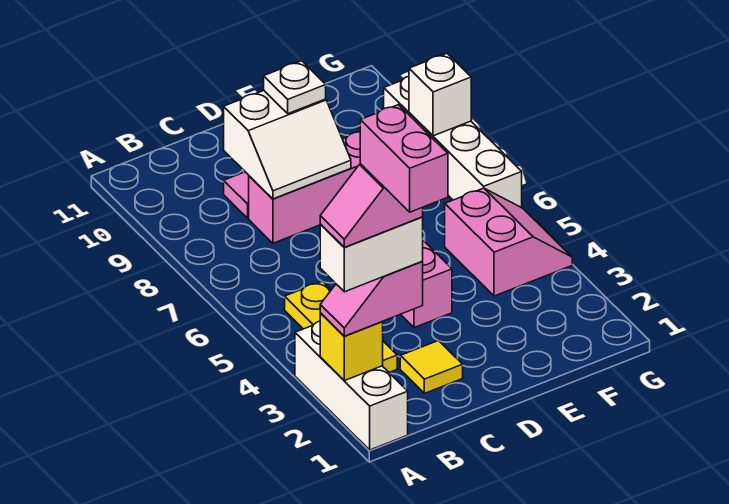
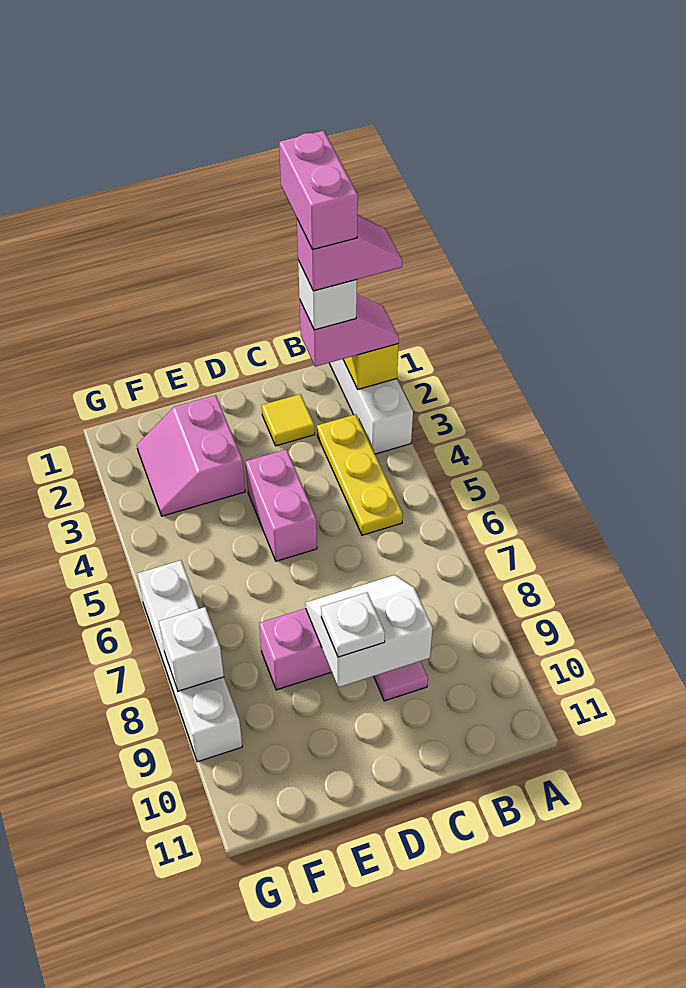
white 1x2 brick [320,217,423,292] -> white 1x1 brick [298,261,357,330]
pink 2x2 slope [445,188,572,296] -> pink 2x2 slope moved to [137,395,245,516]

